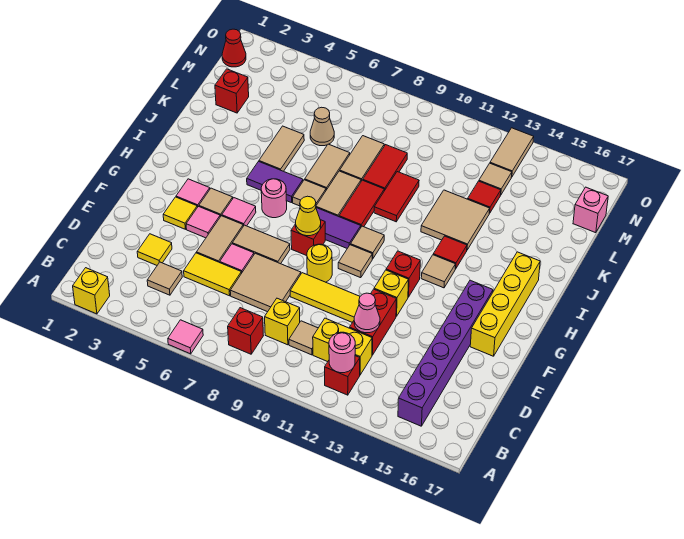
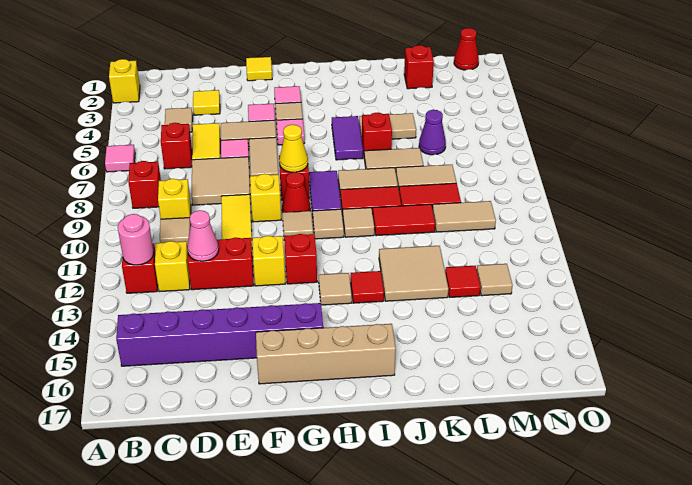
none -> red 1x1 brick [161,123,192,169]
yellow 1x2 brick [313,318,372,375] -> yellow 1x1 brick [155,241,190,292]
yellow 1x1 tile [163,197,197,229] -> yellow 1x1 tile moved to [246,57,272,81]
yellow 1x1 round brick [307,244,332,282] -> yellow 1x1 brick [250,174,281,222]
yellow 1x4 brick [470,252,540,356] -> tan 1x4 brick [256,324,396,384]
none -> red 1x1 cone [282,172,310,212]
pink 1x1 round brick [261,179,287,218] -> none
tan 1x1 tile [293,180,326,206] -> tan 1x1 tile moved to [343,208,374,237]
none -> red 1x1 brick [362,113,392,153]
tan 1x1 cone [310,107,334,146] -> purple 1x1 cone [419,110,446,155]
pink 1x1 brick [573,187,608,233] -> none
tan 1x2 tile [490,128,534,176] -> tan 1x2 tile moved to [432,201,496,232]

